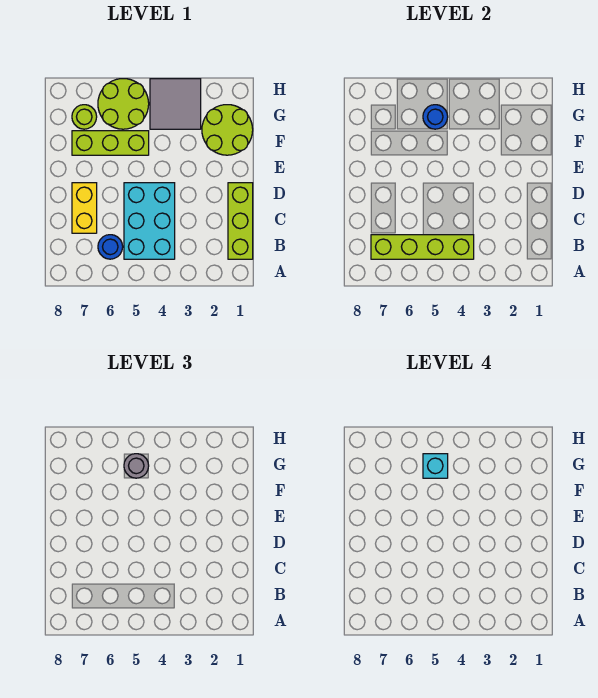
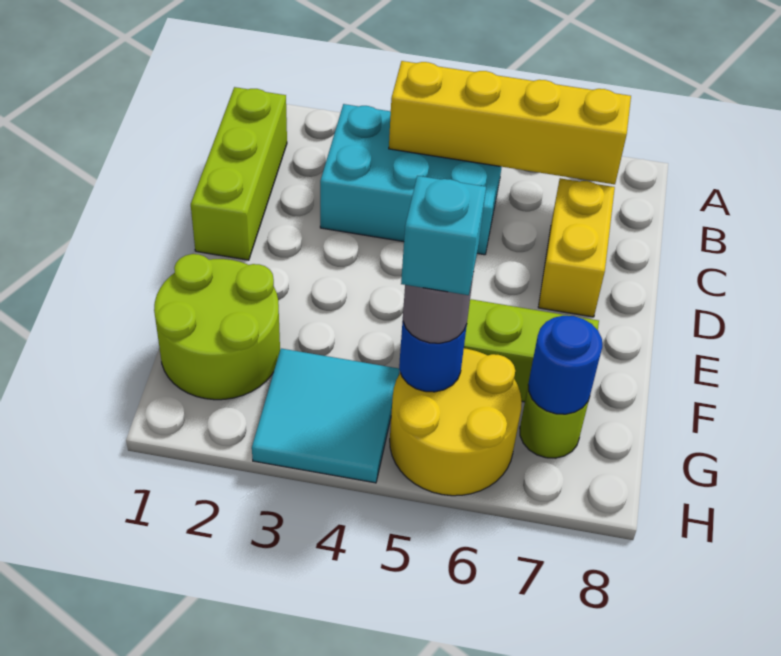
cyan 2x3 brick [124,183,175,259] -> cyan 2x3 brick turned to [320,104,502,255]
lime 1x4 brick [371,235,474,259] -> yellow 1x4 brick [389,61,631,184]
blue 1x1 round brick [98,235,123,259] -> blue 1x1 round brick moved to [528,316,602,414]
grey 2x2 tile [150,79,201,129] -> cyan 2x2 tile [252,349,399,483]
lime 2x2 round brick [98,79,149,129] -> yellow 2x2 round brick [390,348,522,496]

